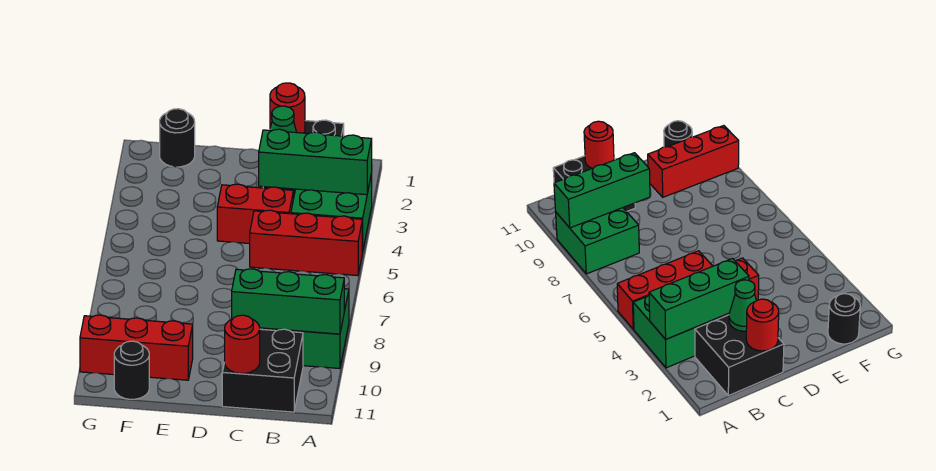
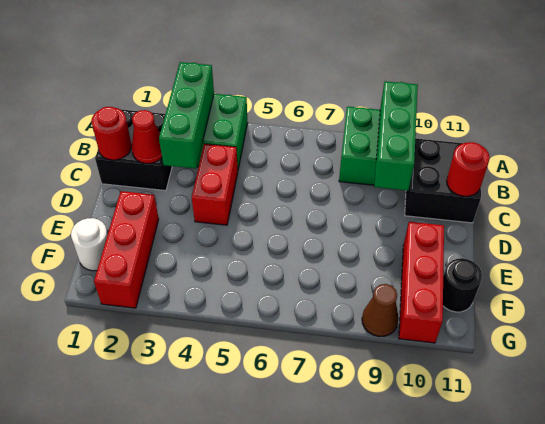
red 1x3 brick [250,210,362,276] -> red 1x3 brick moved to [94,191,159,308]
green 1x1 cone [270,106,297,133] -> red 1x1 cone [132,110,162,163]
black 1x1 round brick [160,109,195,167] -> white 1x1 round brick [71,218,108,271]
none -> brown 1x1 cone [362,284,399,336]

